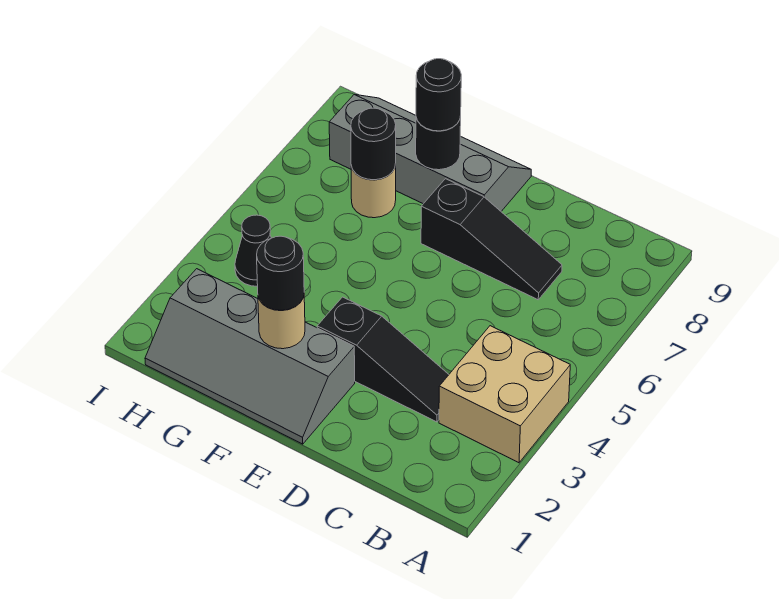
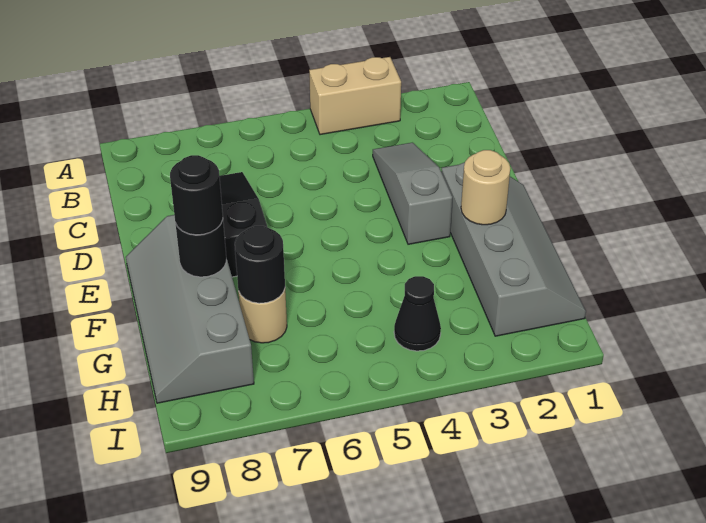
tan 2x2 brick [439,326,570,463] -> tan 1x2 brick [309,57,401,135]
black 1x3 slope [317,297,449,422] -> grey 1x3 slope [373,143,452,244]
black 1x1 round brick [257,236,304,310] -> none

